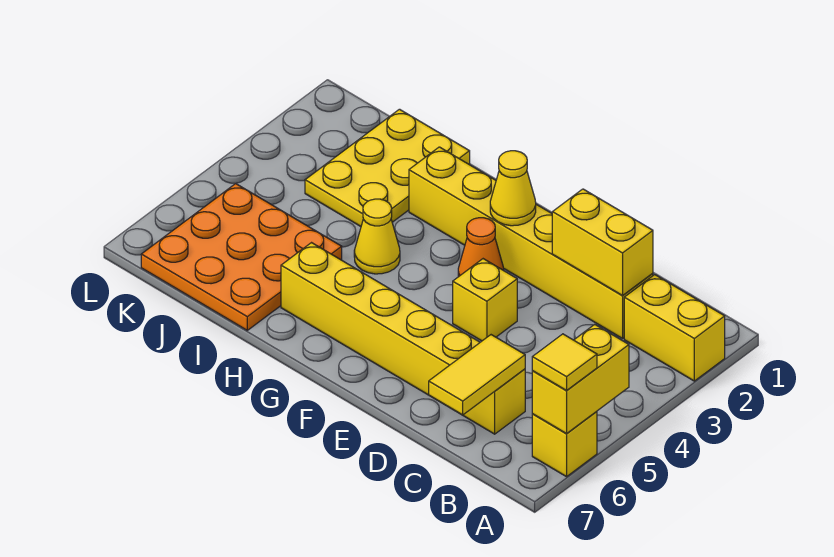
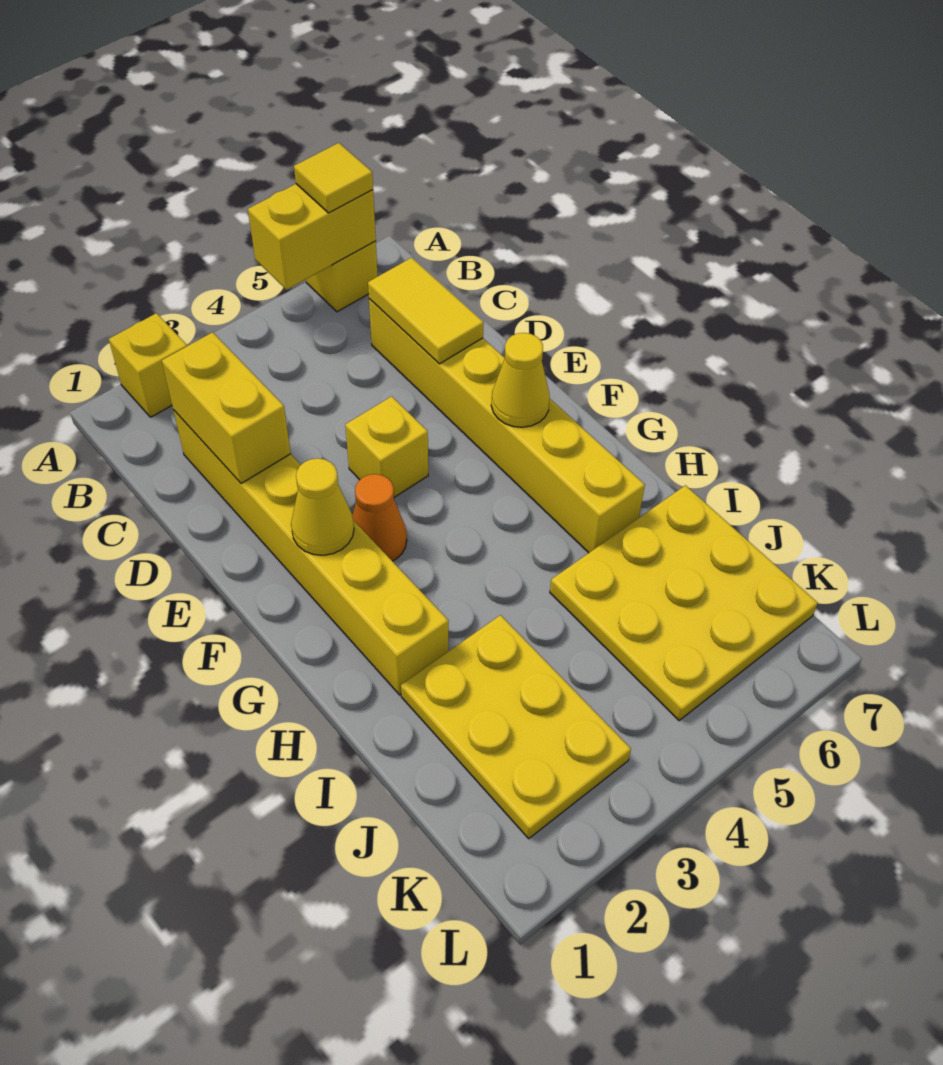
yellow 1x2 brick [624,275,725,381] -> yellow 1x1 brick [109,313,187,417]
yellow 1x2 tile [429,335,525,415] -> yellow 1x2 tile turned to [368,258,484,364]
yellow 1x1 cone [354,199,400,274] -> yellow 1x1 cone moved to [491,333,550,427]
yellow 2x3 plate [305,109,470,226] -> yellow 2x3 plate turned to [401,615,631,838]
orange 3x3 plate [141,184,342,330] -> yellow 3x3 plate [550,485,818,720]

